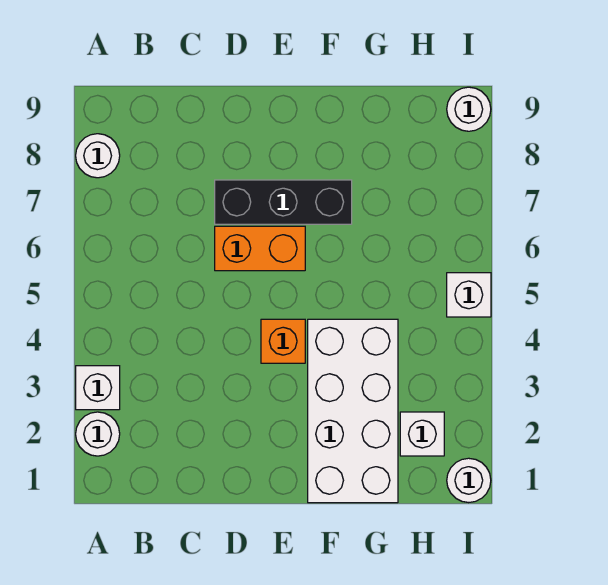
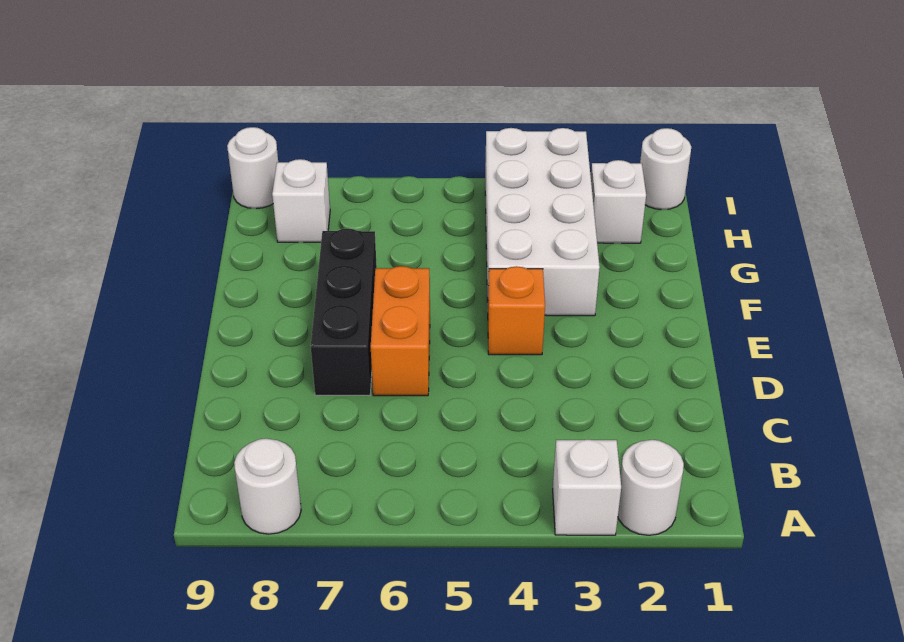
white 2x4 brick [308,319,398,503] -> white 2x4 brick turned to [485,128,600,316]
white 1x1 brick [447,273,491,317] -> white 1x1 brick moved to [272,159,330,242]

